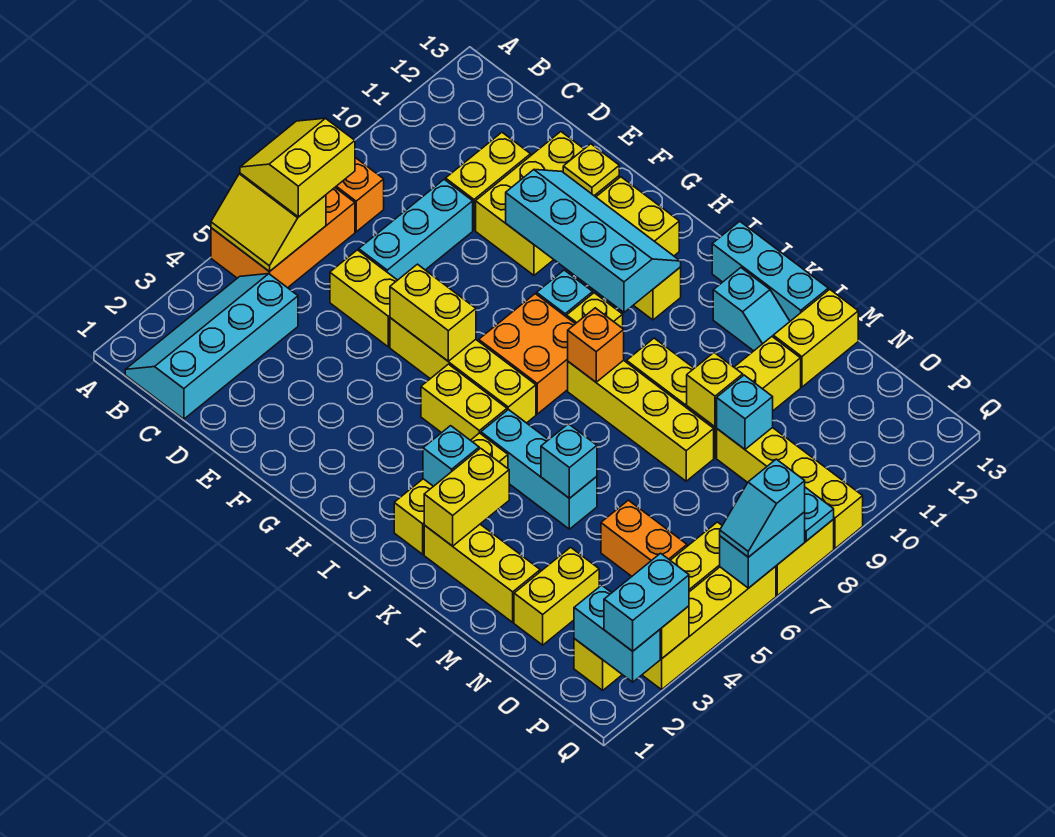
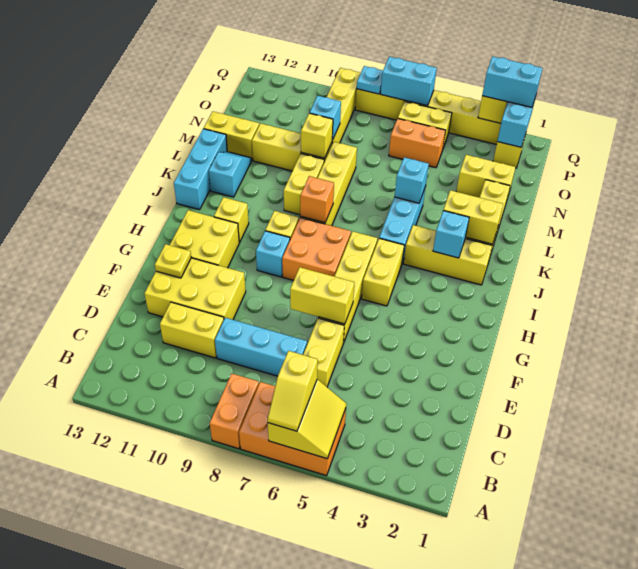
yellow 2x2 slope [240,118,355,217] -> yellow 1x2 slope [268,351,318,431]
cyan 2x4 slope [125,274,298,419] -> none
yellow 1x2 brick [390,264,476,361] -> yellow 1x2 brick turned to [290,267,354,324]
cyan 2x4 slope [506,170,681,312] -> none
orange 1x2 brick [601,500,687,576] -> orange 1x2 brick turned to [389,118,446,168]
cyan 1x2 slope [720,459,805,557] -> none

